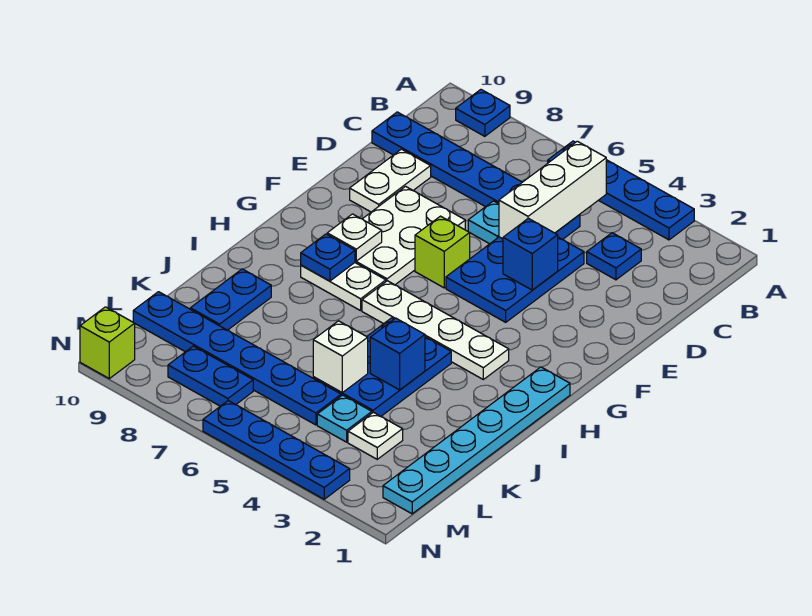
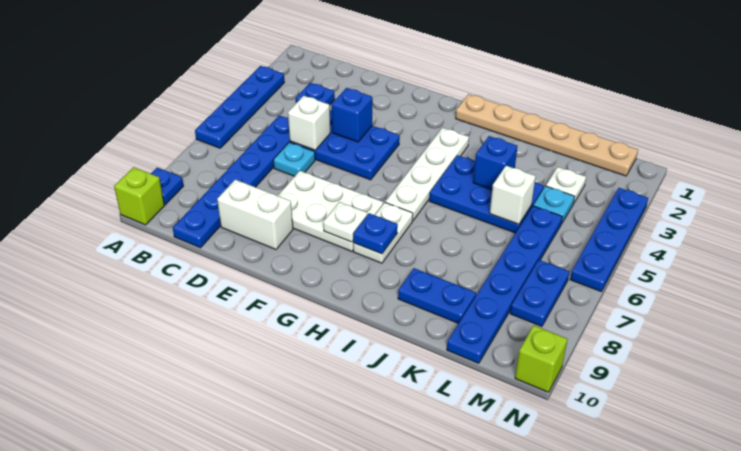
white 1x3 brick [499,141,606,239] -> white 1x1 brick [288,96,330,150]
white 1x2 plate [350,149,431,212] -> white 1x2 brick [217,180,293,249]
lime 1x1 brick [415,216,470,288] -> lime 1x1 brick moved to [114,167,164,225]
cyan 1x6 plate [383,367,570,514] -> tan 1x6 plate [456,94,638,176]

